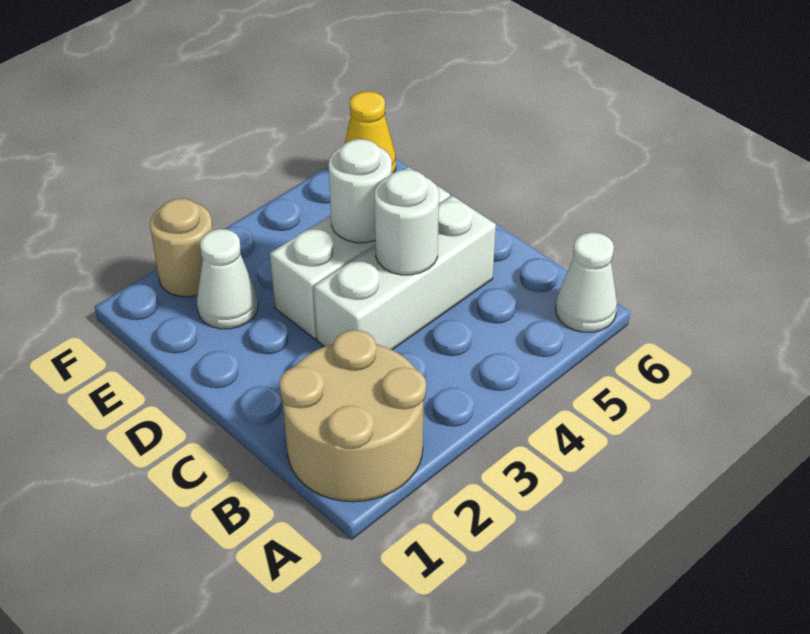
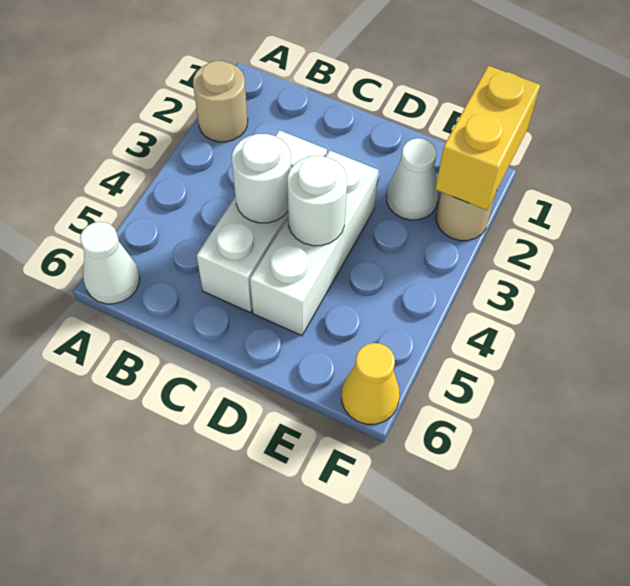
tan 2x2 round brick [280,330,426,502] -> tan 1x1 round brick [193,61,248,142]
none -> yellow 1x2 brick [435,66,540,210]

